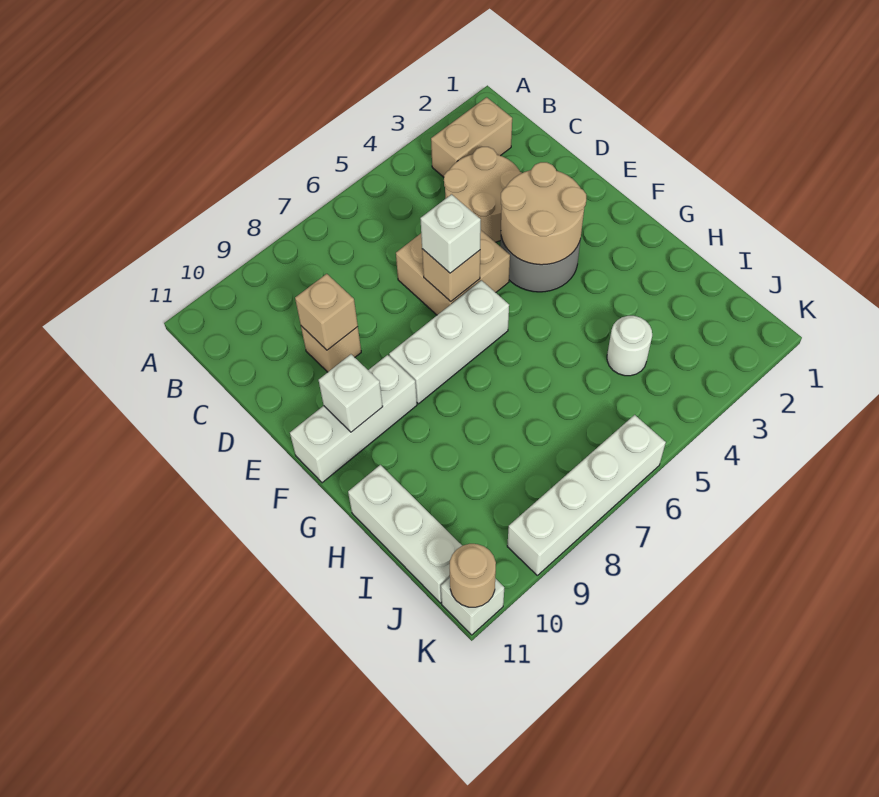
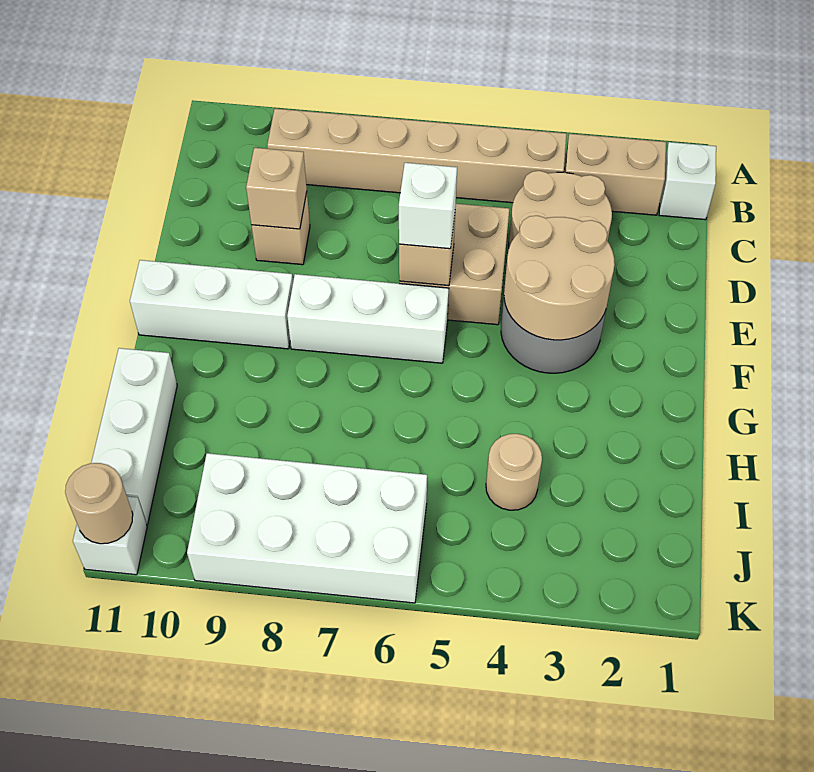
none -> tan 1x6 brick [267,109,567,203]
white 1x1 brick [319,354,383,432] -> white 1x1 brick moved to [659,142,716,220]
white 1x1 round brick [607,316,652,376] -> tan 1x1 round brick [486,434,542,510]
white 1x4 brick [507,415,666,575] -> white 2x4 brick [187,453,427,603]

